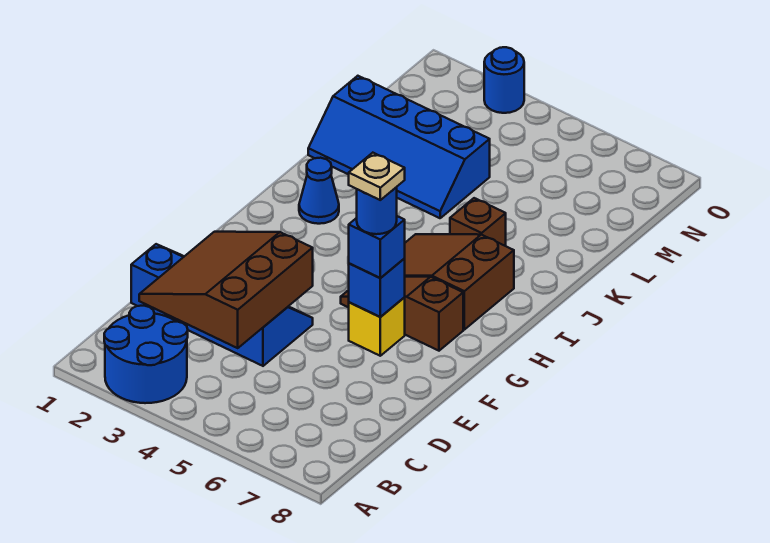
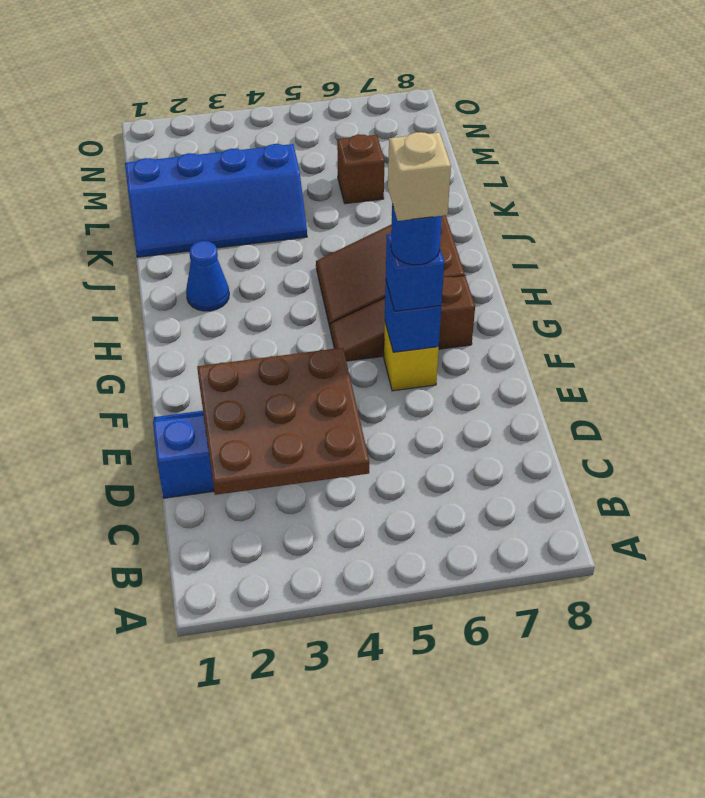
blue 2x2 round brick [104,306,188,403] -> none
brown 3x3 slope [139,232,313,348] -> brown 3x3 plate [197,348,369,495]
tan 1x1 plate [349,153,405,200] -> tan 1x1 brick [388,132,451,221]
brown 1x1 brick [450,198,506,246] -> brown 1x1 brick moved to [337,134,385,204]
blue 1x1 round brick [484,47,524,113] -> none

